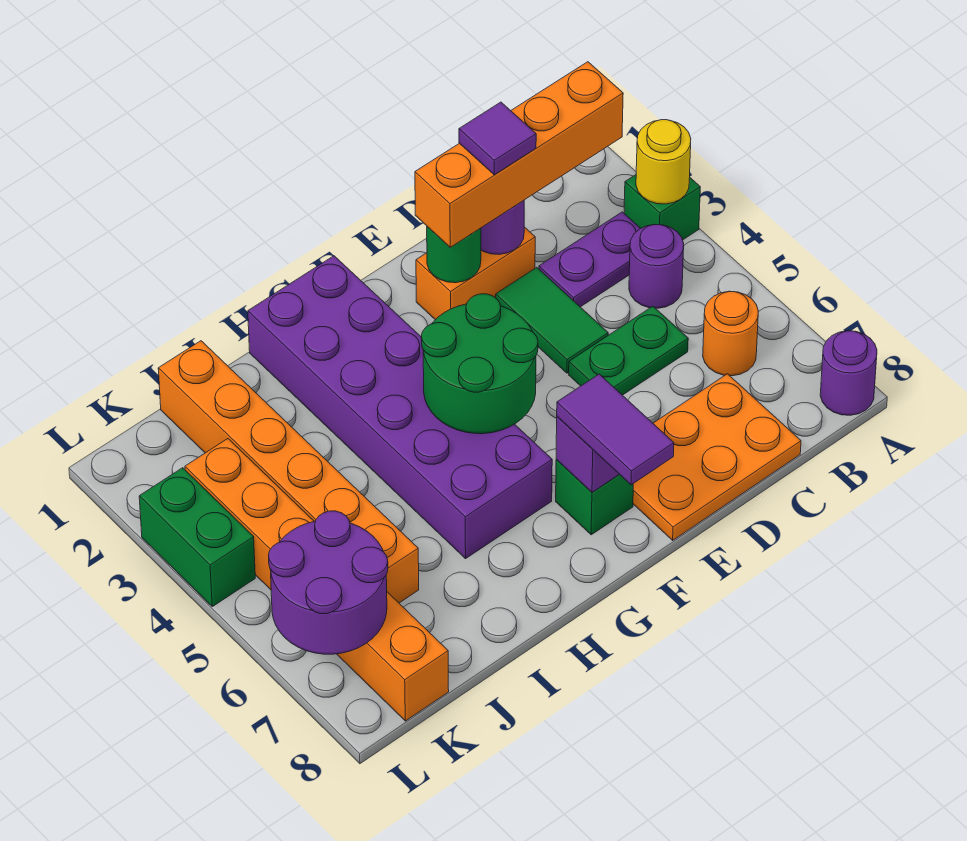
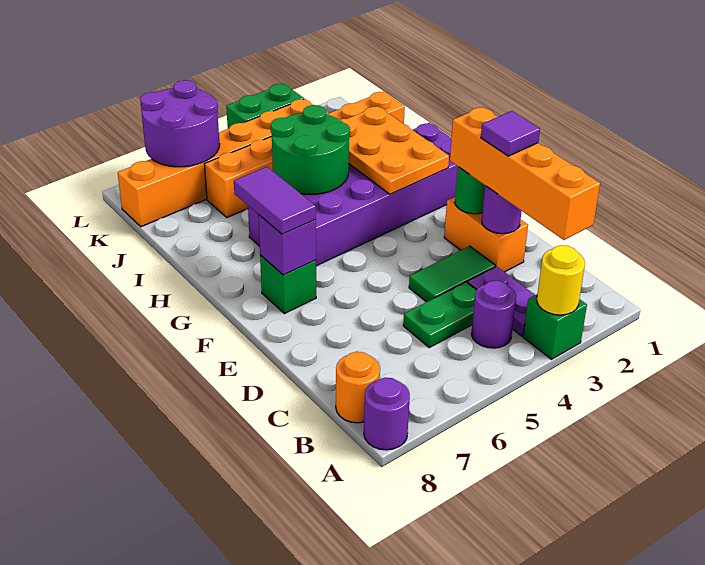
orange 1x1 round brick [703,291,758,376] -> orange 1x1 round brick moved to [336,352,380,423]
green 1x2 plate [569,306,688,395] -> green 1x2 plate turned to [403,282,476,348]
orange 2x3 plate [633,374,801,540] -> orange 2x3 plate moved to [340,106,449,194]
green 2x2 round brick [421,294,538,434] -> green 2x2 round brick moved to [271,105,350,194]
purple 1x2 tile [557,374,674,485] -> purple 1x2 tile turned to [234,167,316,234]

